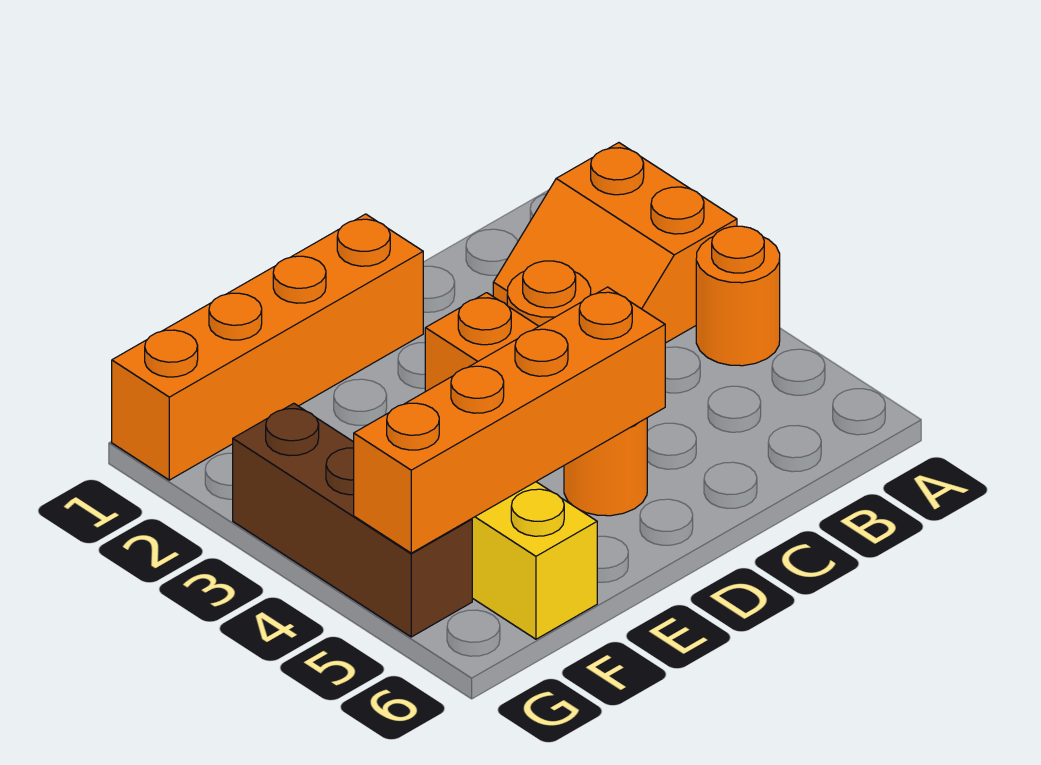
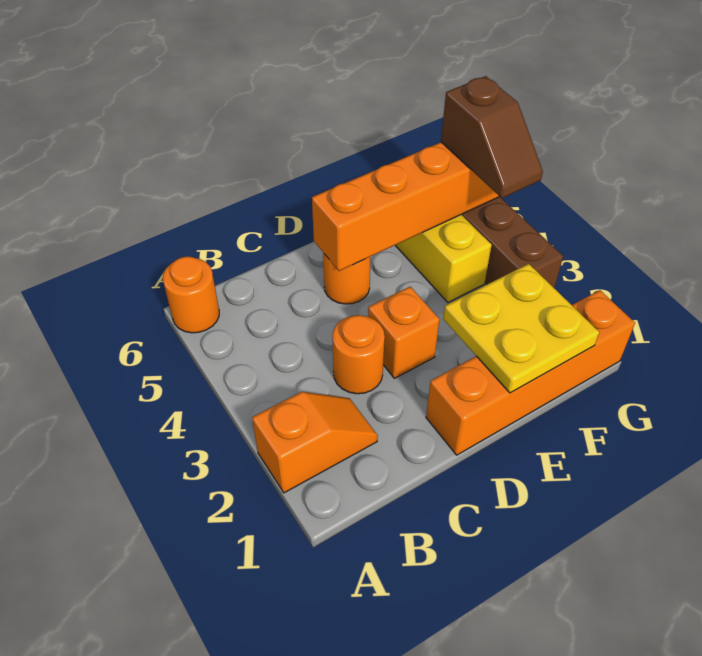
orange 2x2 slope [493,143,737,343] -> orange 1x2 slope [252,392,378,493]
orange 1x1 round brick [696,226,780,366] -> orange 1x1 round brick moved to [163,257,219,333]
none -> yellow 2x2 plate [443,264,599,393]
none -> brown 1x2 slope [441,76,543,198]

